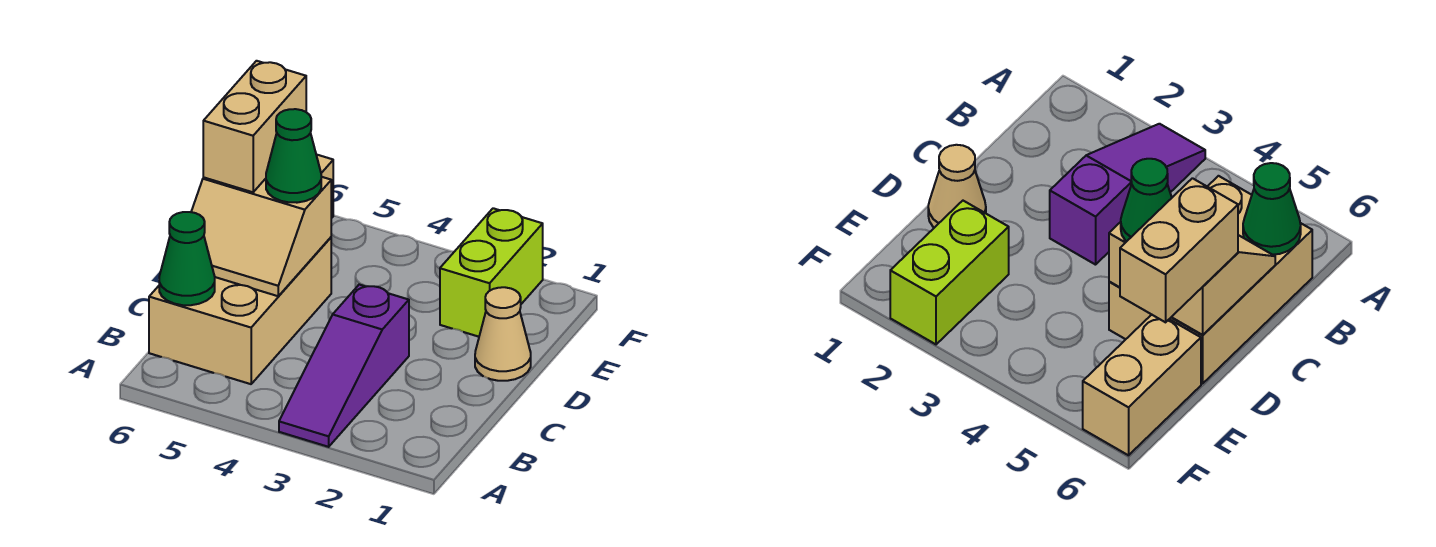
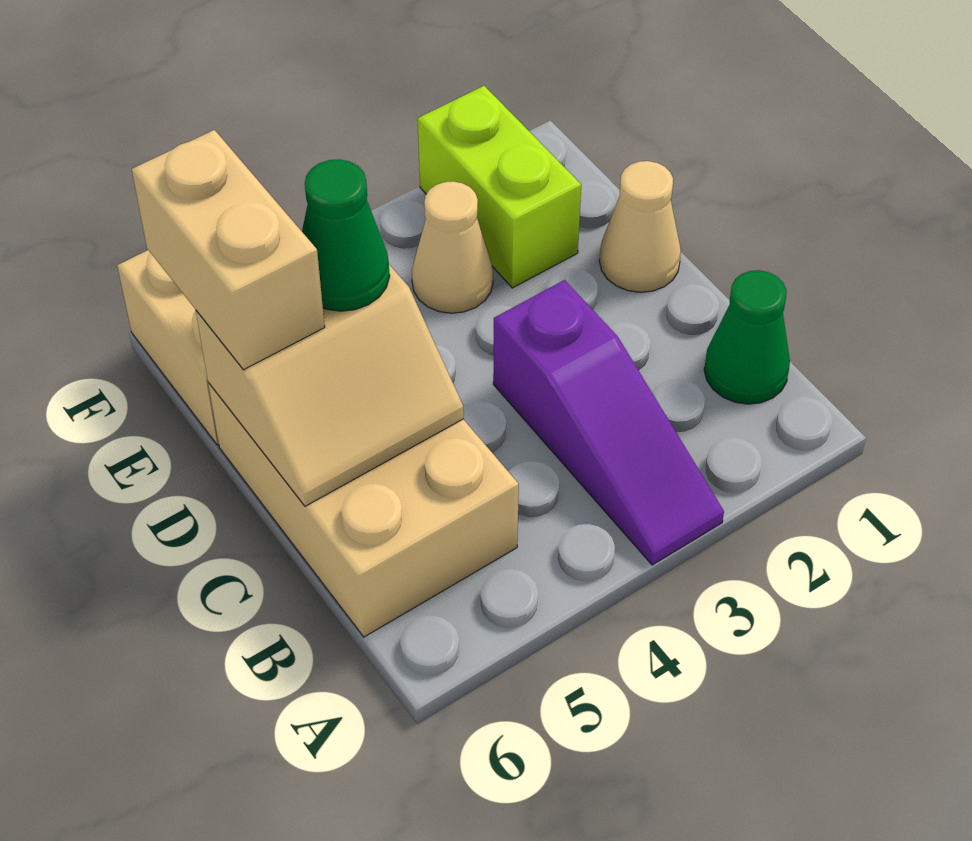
green 1x1 cone [159,212,215,305] -> green 1x1 cone moved to [704,270,790,404]
none -> tan 1x1 cone [412,181,493,313]

